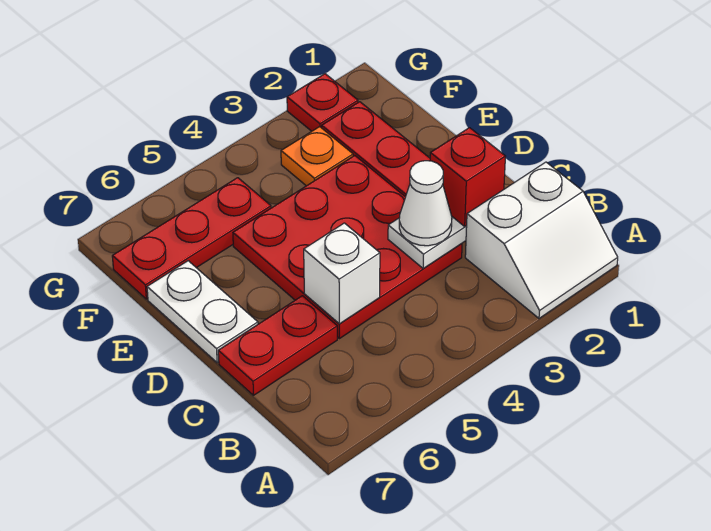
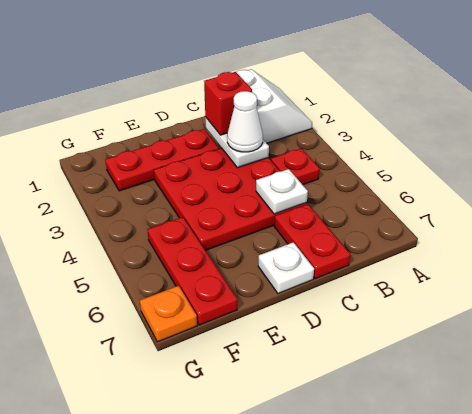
white 1x1 brick [304,223,380,324] -> white 1x1 plate [256,169,308,214]
white 1x2 plate [147,261,258,363] -> white 1x1 plate [258,242,314,293]
orange 1x1 plate [281,127,353,186] -> orange 1x1 plate moved to [140,286,197,342]
red 1x1 plate [287,74,358,131] -> red 1x1 plate moved to [271,148,320,185]

